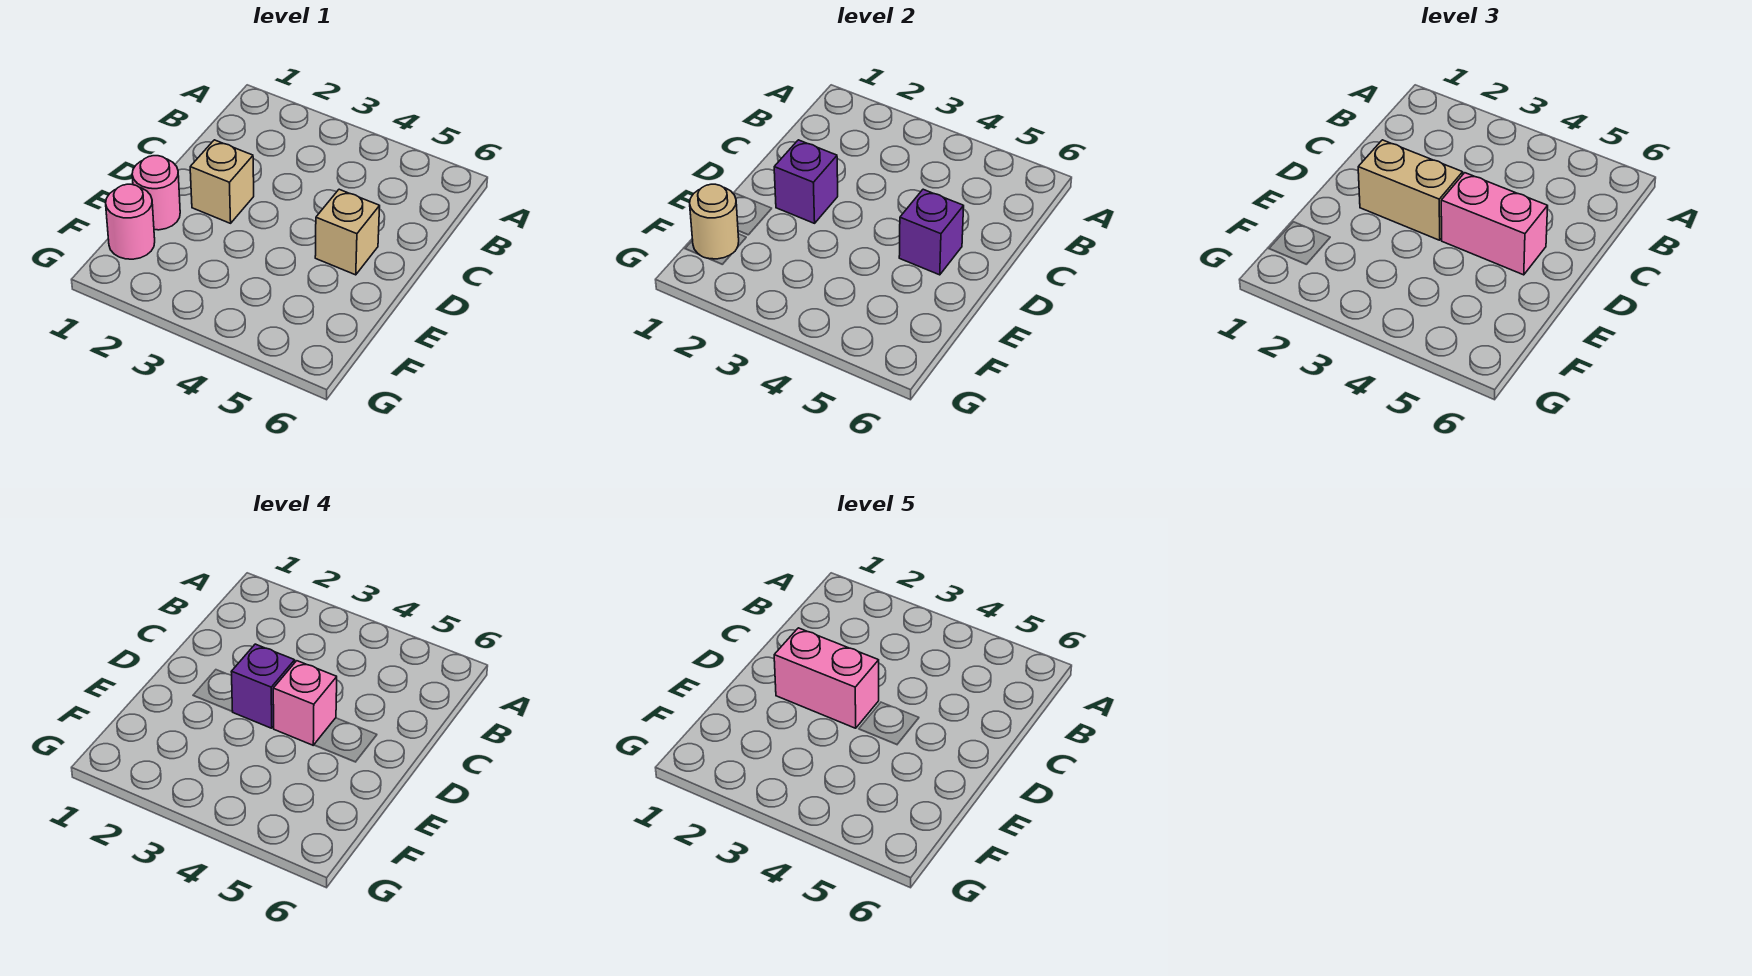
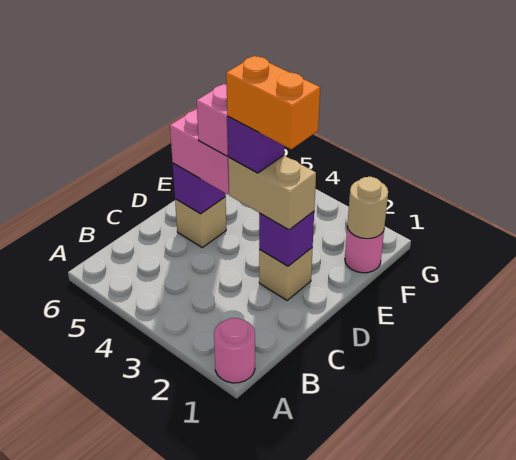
pink 1x2 brick [774,628,879,728] -> orange 1x2 brick [226,56,320,149]
pink 1x1 round brick [132,156,180,230] -> pink 1x1 round brick moved to [214,318,255,383]

